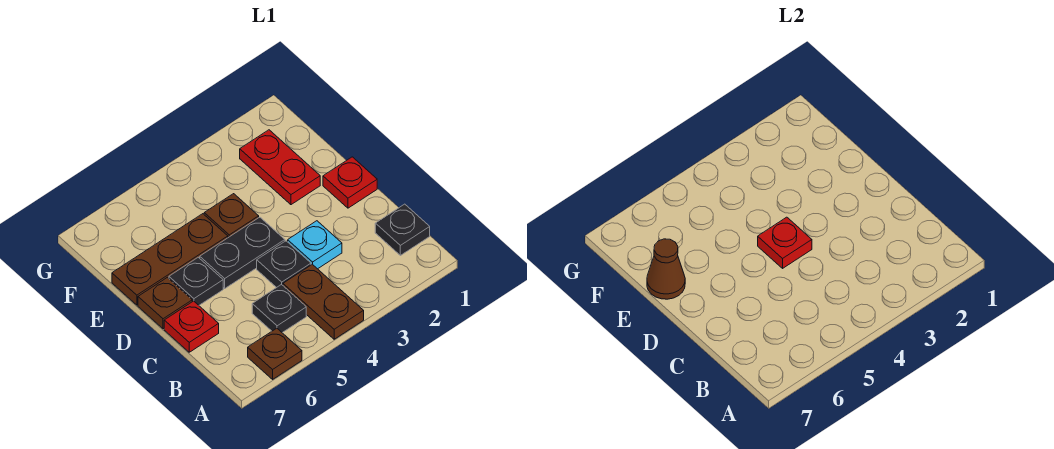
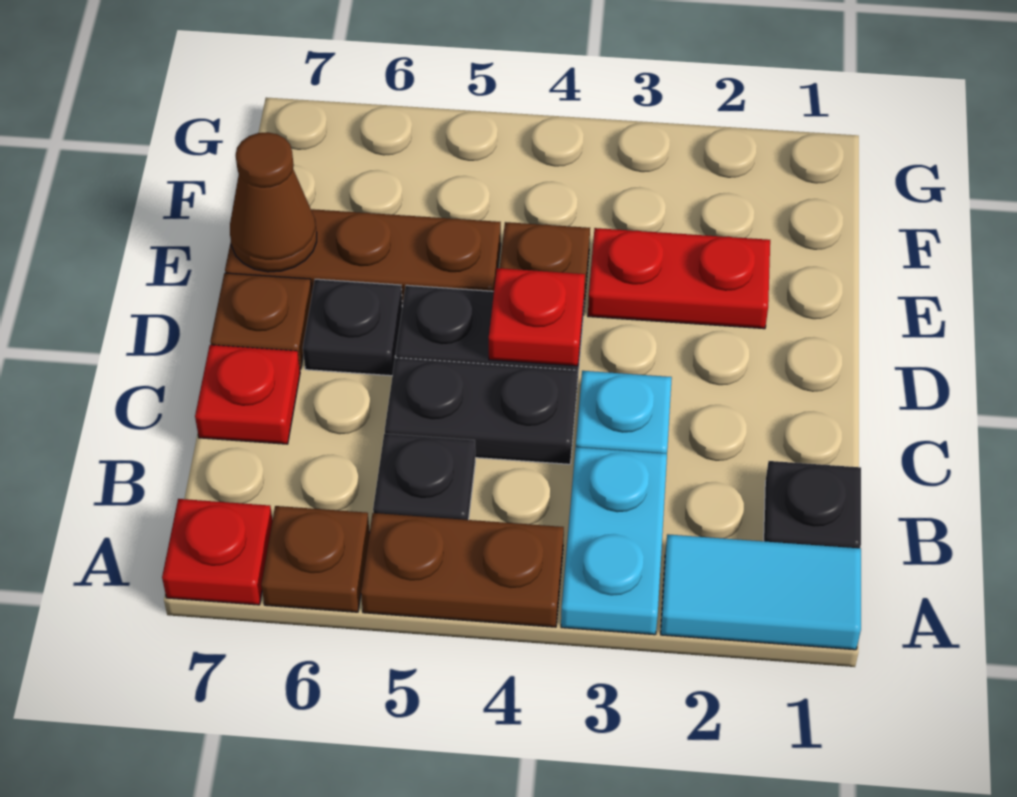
none -> cyan 1x2 tile [661,534,861,650]
none -> cyan 1x2 plate [561,447,667,635]
brown 1x2 plate [283,264,364,339] -> brown 1x2 plate turned to [361,513,564,627]
black 1x1 plate [257,241,311,288] -> black 1x2 plate [385,357,578,464]
red 1x1 plate [323,157,377,208] -> red 1x1 plate moved to [162,499,273,605]
red 1x2 plate [240,130,320,205] -> red 1x2 plate turned to [588,228,770,329]

